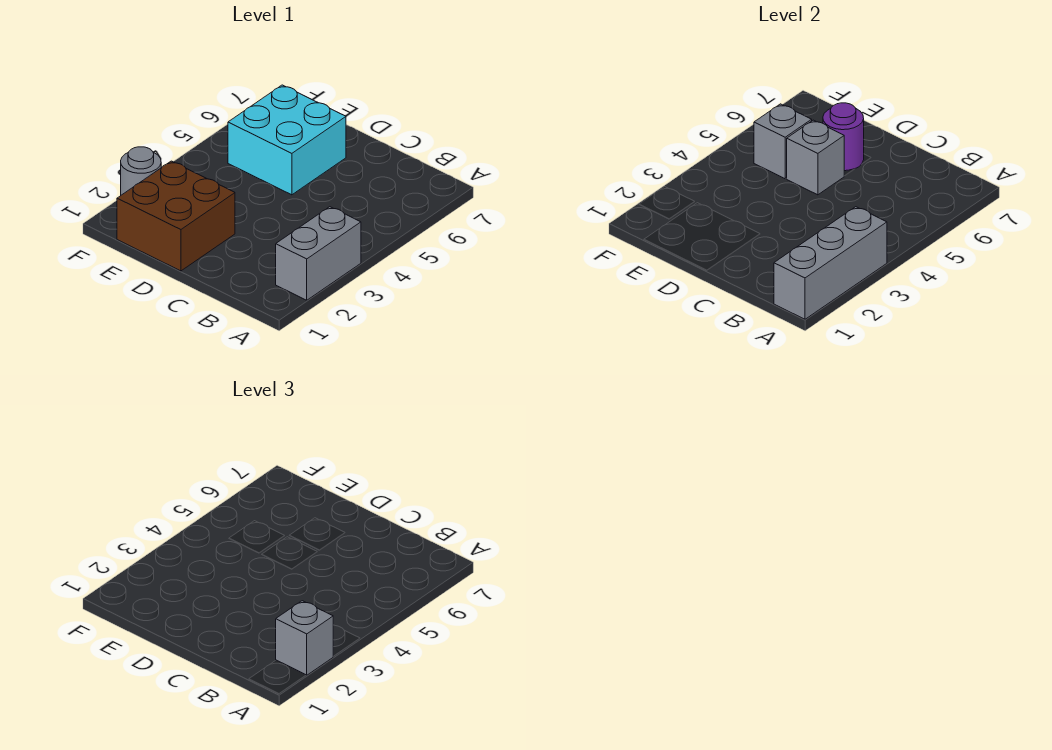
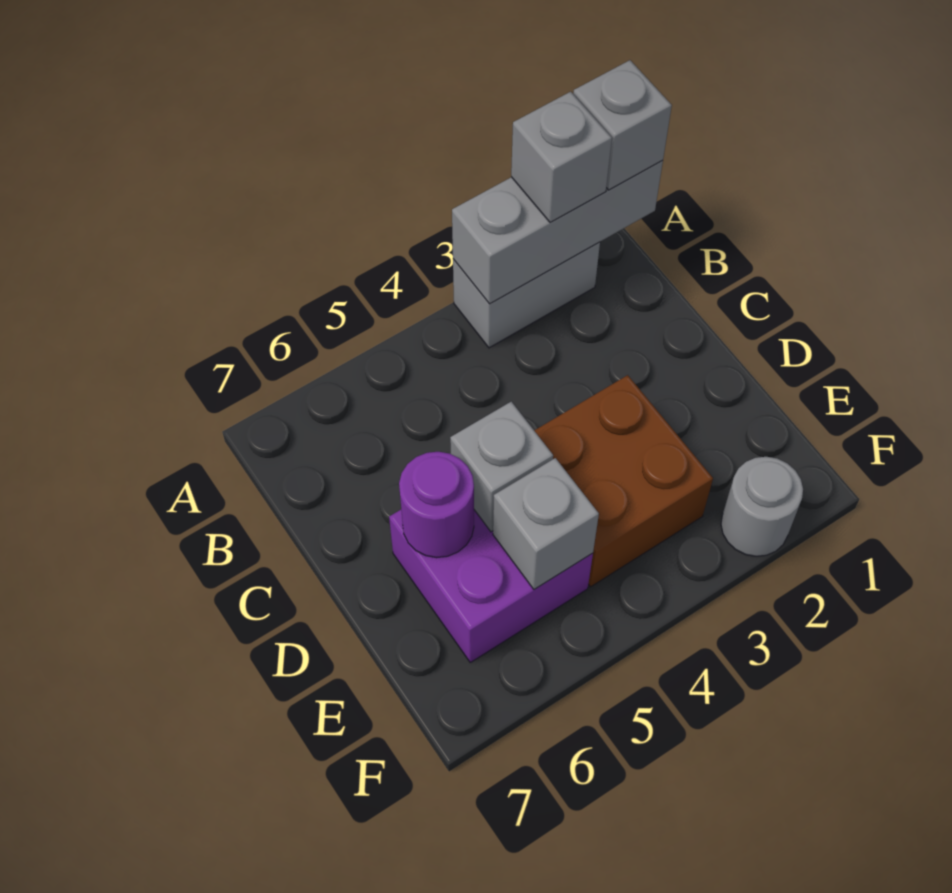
none -> grey 1x1 brick [573,60,672,190]
brown 2x2 brick [117,161,235,271] -> brown 2x2 brick moved to [534,375,713,587]
cyan 2x2 brick [228,85,346,195] -> purple 2x2 brick [389,510,593,662]

